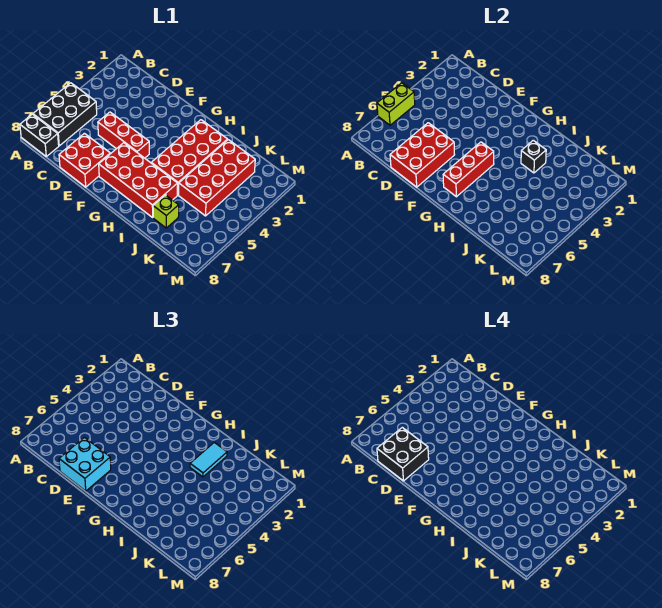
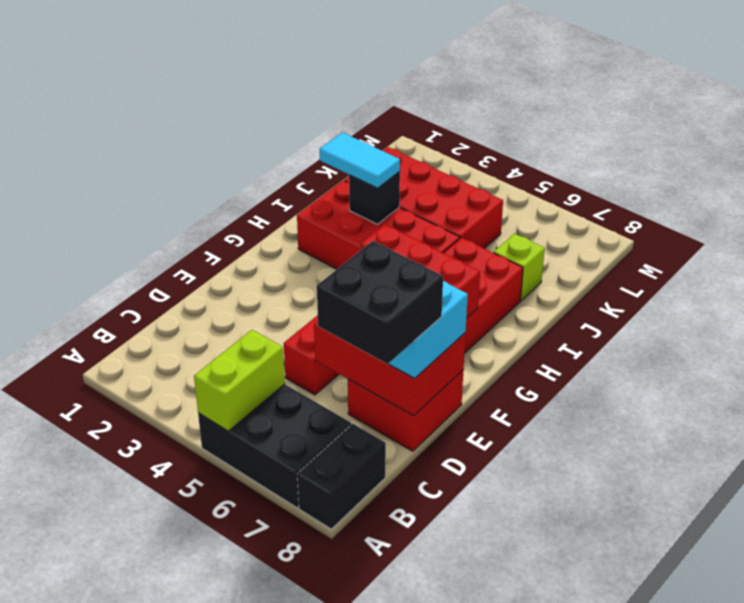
lime 1x2 brick [377,83,415,125] -> lime 1x2 brick turned to [194,330,285,431]

